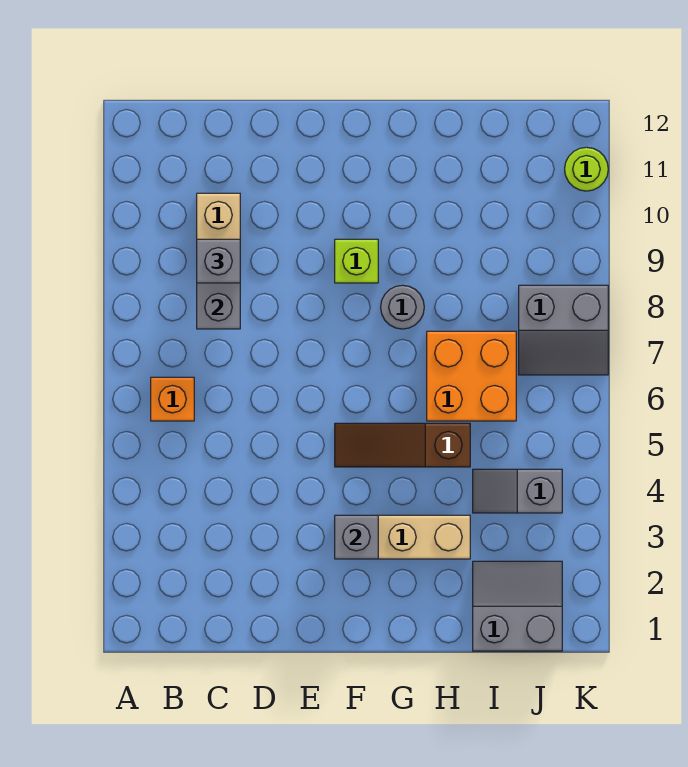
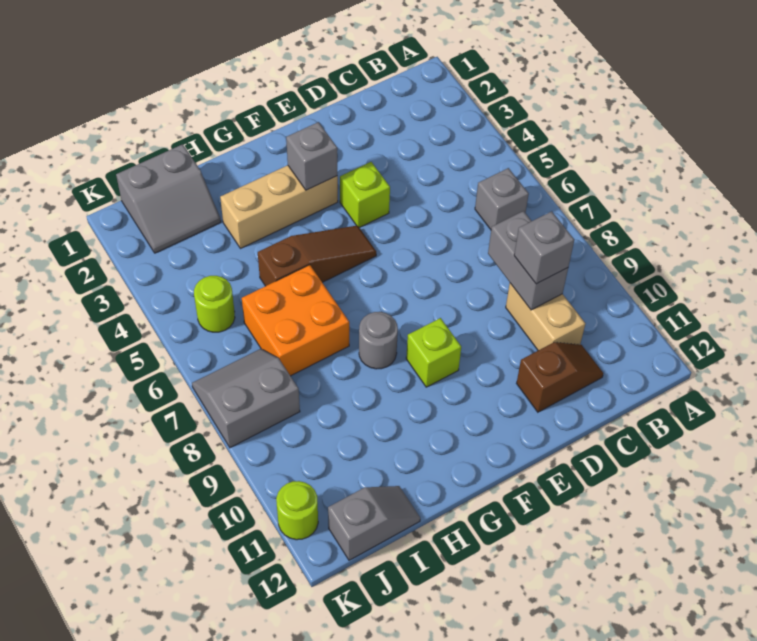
orange 1x1 brick [151,377,194,421] -> grey 1x1 brick [475,168,529,229]
none -> brown 1x2 slope [517,342,603,412]
none -> lime 1x1 brick [340,162,390,228]
grey 1x2 slope [473,469,562,513] -> grey 1x2 slope moved to [328,486,420,560]
none -> lime 1x1 round brick [194,276,235,332]

